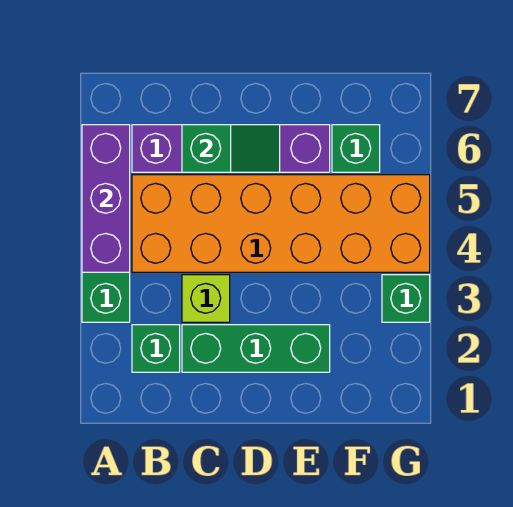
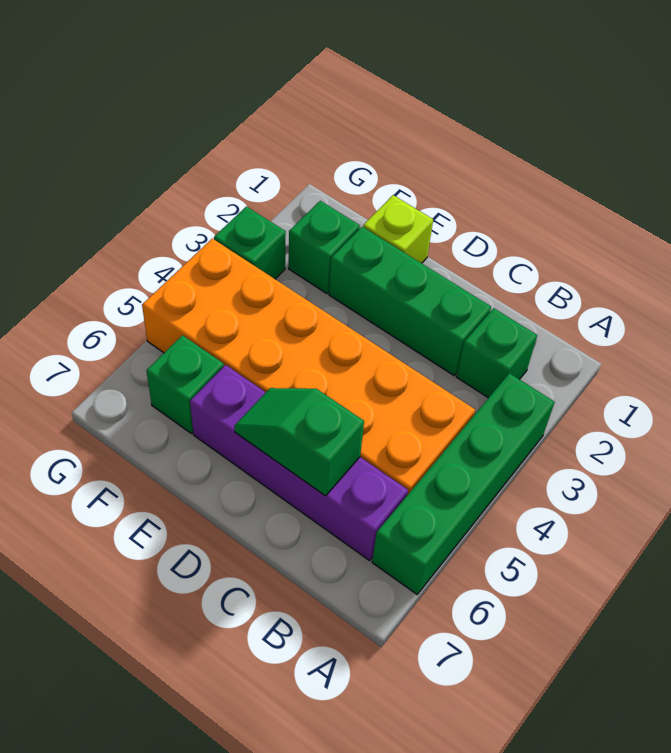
purple 1x3 brick [82,125,130,272] -> none
lime 1x1 brick [182,275,230,322] -> lime 1x1 brick moved to [363,195,433,263]
none -> green 1x1 brick [289,201,360,294]

